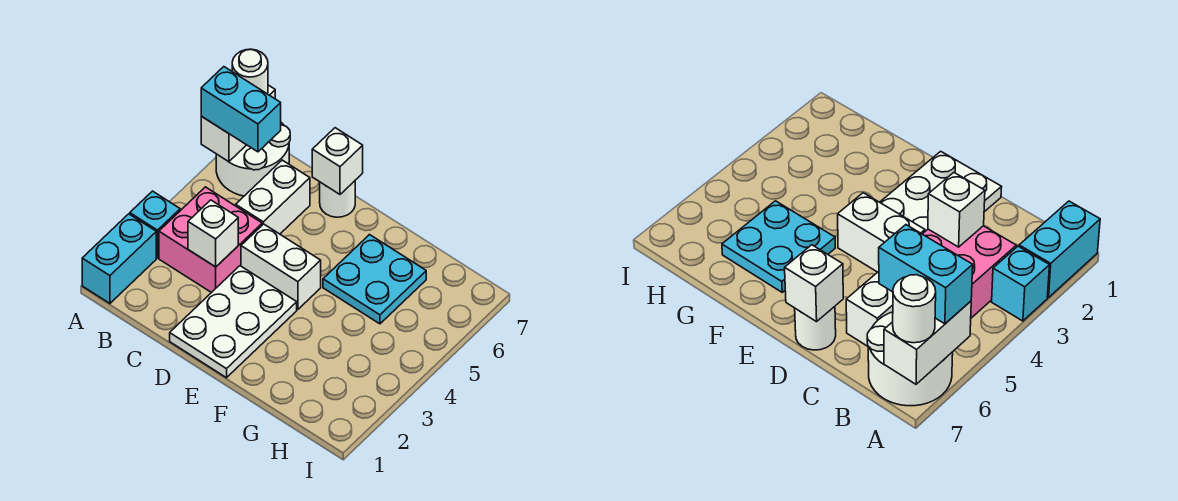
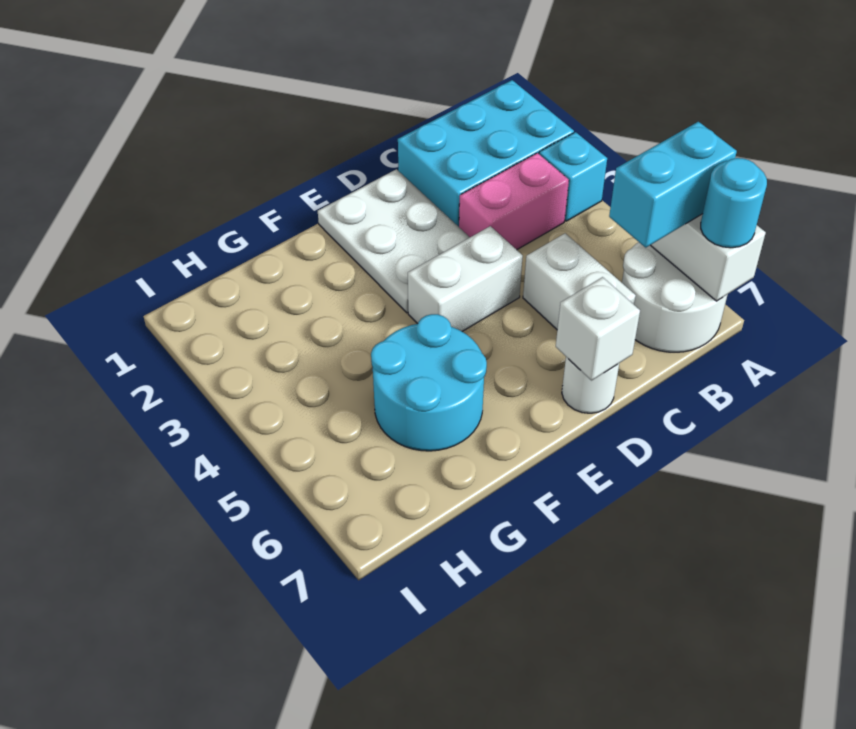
cyan 1x2 brick [82,214,156,303] -> cyan 2x3 brick [398,80,574,227]
white 1x1 round brick [232,49,268,94] -> cyan 1x1 round brick [701,158,767,248]
pink 2x2 brick [159,187,262,293] -> pink 1x2 brick [459,153,569,250]
white 1x1 brick [188,200,238,267] -> none
cyan 2x2 plate [323,235,426,324] -> cyan 2x2 round brick [371,314,487,451]

